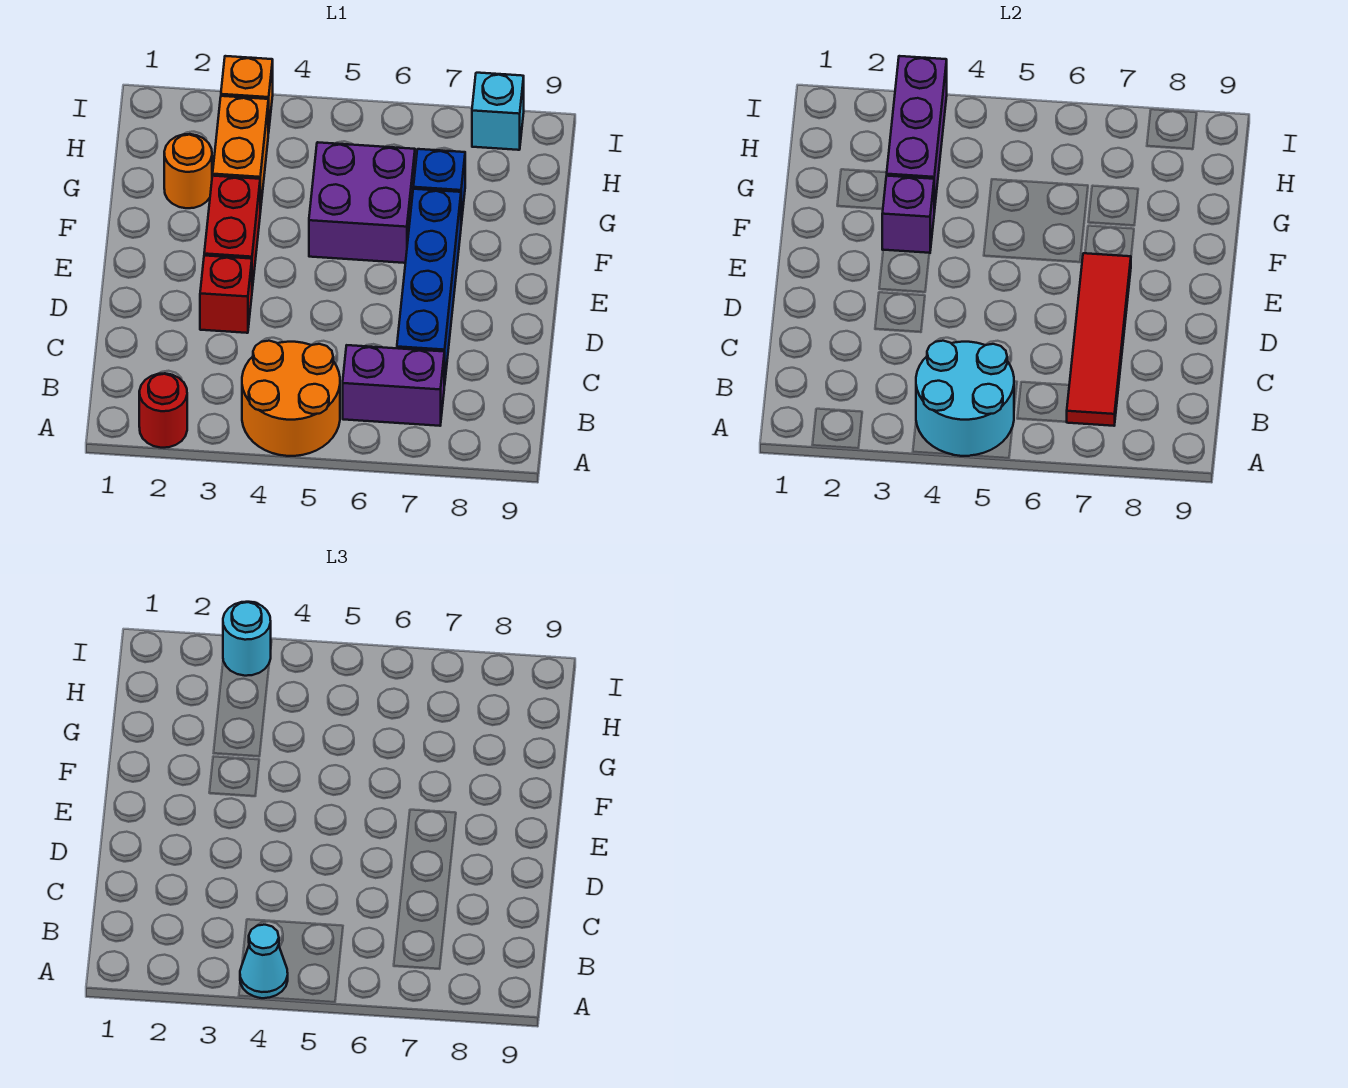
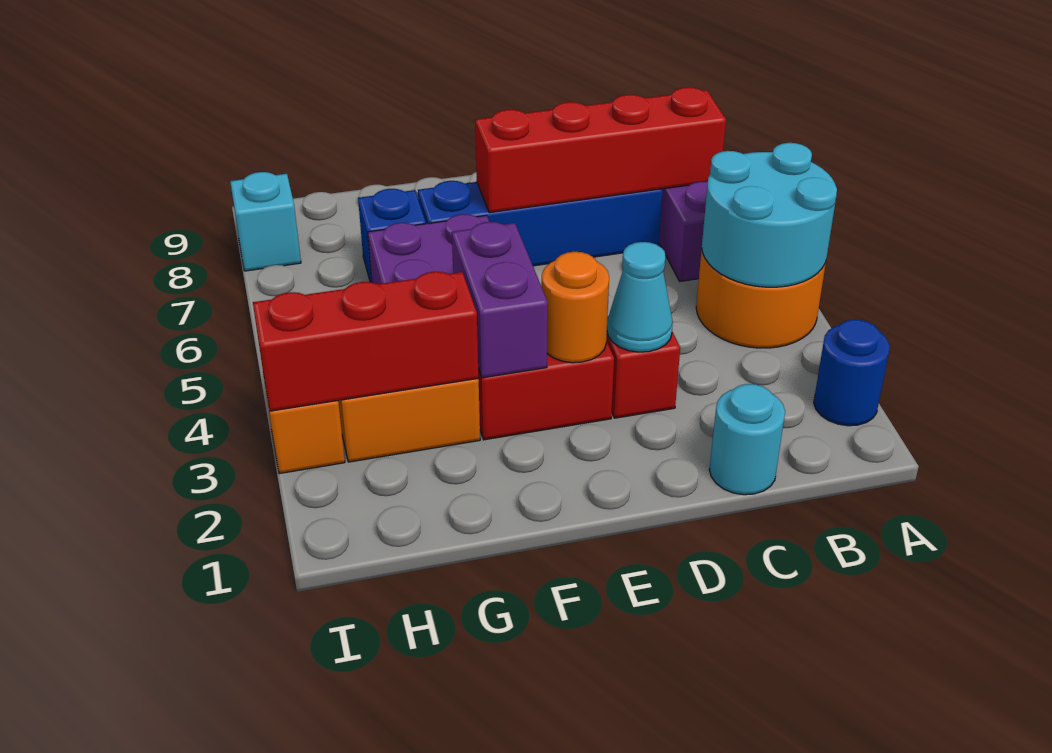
red 1x1 round brick [139,373,187,448] -> blue 1x1 round brick [814,319,890,426]
cyan 1x1 cone [240,925,288,998] -> cyan 1x1 cone moved to [607,242,673,352]
red 1x4 tile [1067,253,1131,426] -> red 1x4 brick [475,87,726,213]
purple 1x1 brick [882,176,934,253] -> purple 1x2 brick [452,222,548,378]
orange 1x1 round brick [164,134,212,208] -> orange 1x1 round brick moved to [542,252,609,363]
purple 1x3 brick [887,56,947,212] -> red 1x3 brick [253,272,479,411]
cyan 1x1 round brick [223,602,271,676] -> cyan 1x1 round brick moved to [709,384,785,495]

